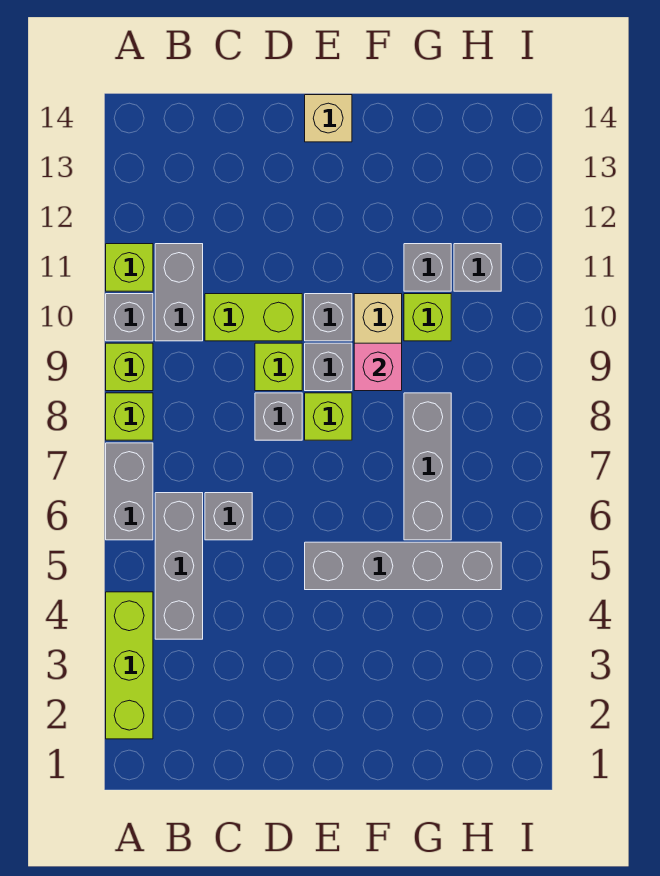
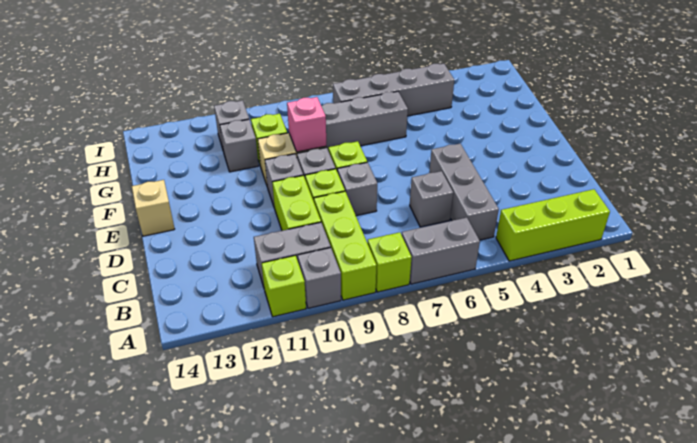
lime 1x1 brick [106,343,153,391] -> lime 1x3 brick [314,191,377,300]
grey 1x3 brick [155,493,203,639] -> grey 1x3 brick turned to [429,144,499,240]
grey 1x4 brick [305,542,501,590] -> grey 1x4 brick turned to [333,64,454,116]

